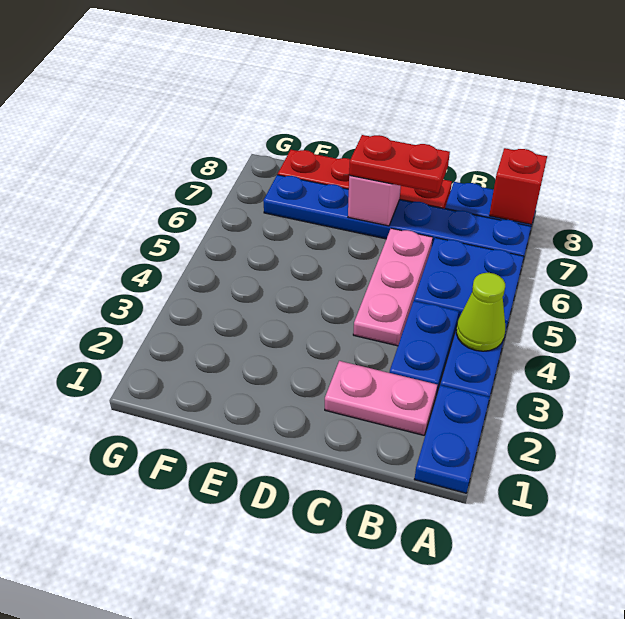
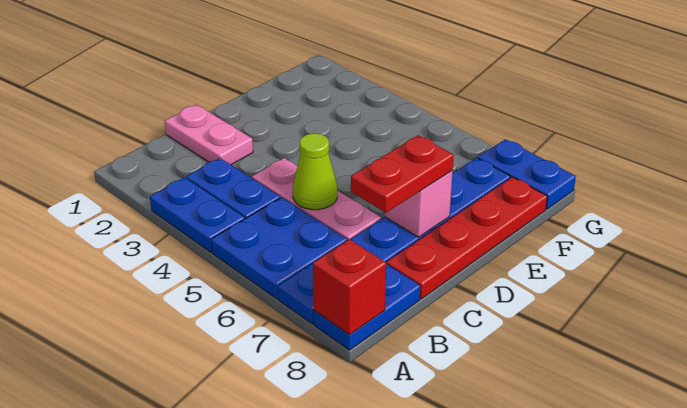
blue 1x2 plate [414,385,490,493] -> blue 1x2 plate moved to [478,139,576,209]
lime 1x1 cone [456,273,505,351] -> lime 1x1 cone moved to [293,133,337,210]
pink 1x2 plate [325,361,437,435] -> pink 1x2 plate turned to [165,105,253,165]

